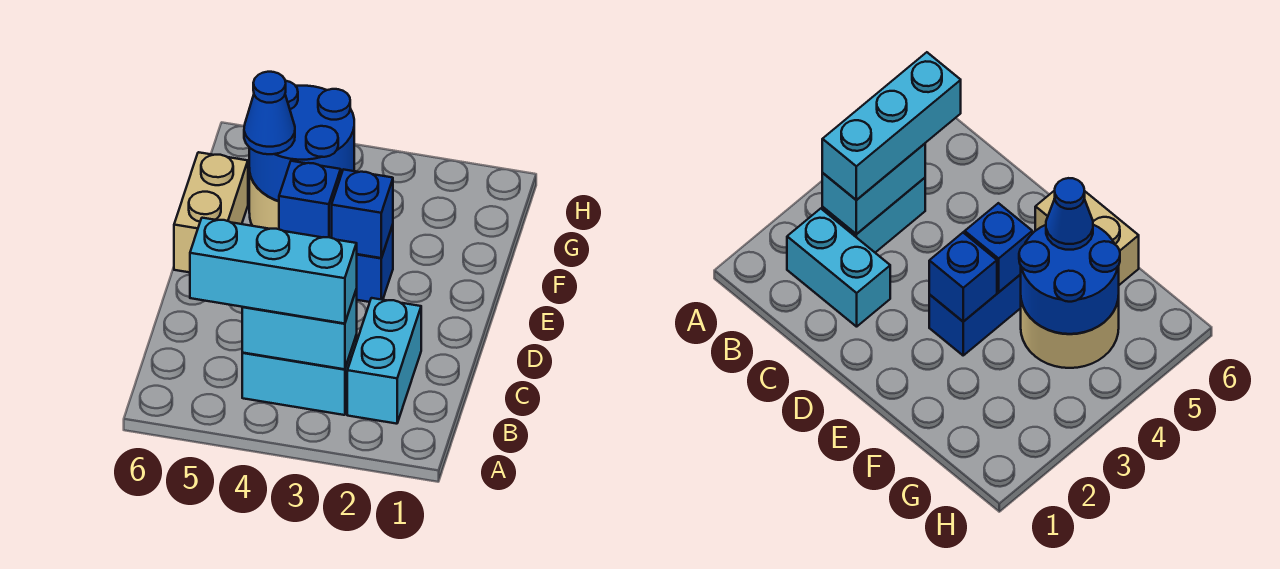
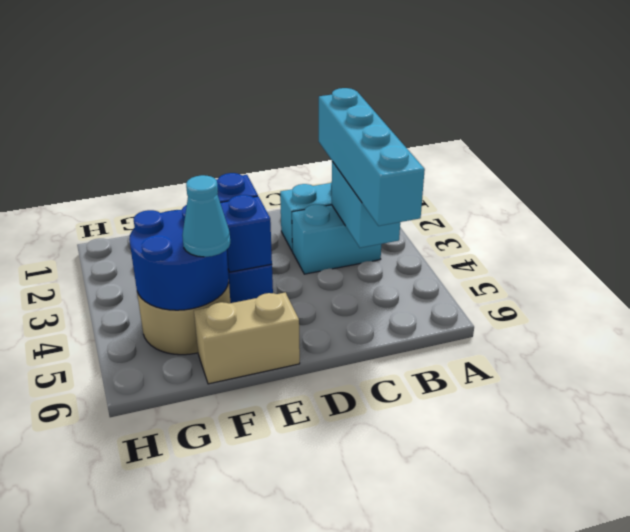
cyan 1x2 brick [242,335,357,415] -> cyan 1x2 brick turned to [292,204,381,274]
cyan 1x3 brick [190,218,357,324] -> cyan 1x4 brick [319,88,425,226]
blue 1x1 cone [244,72,295,154] -> cyan 1x1 cone [182,175,230,257]

